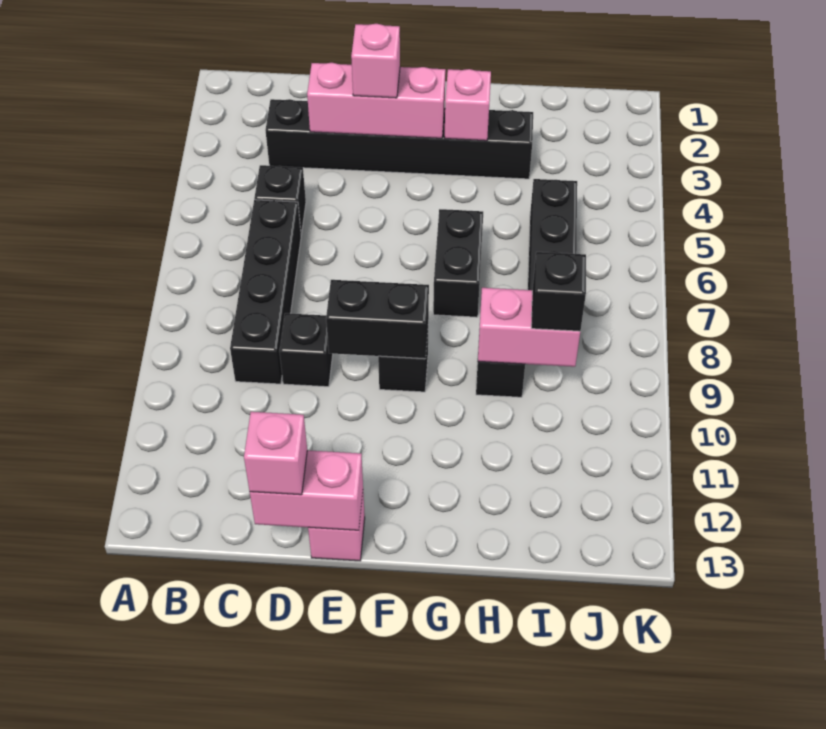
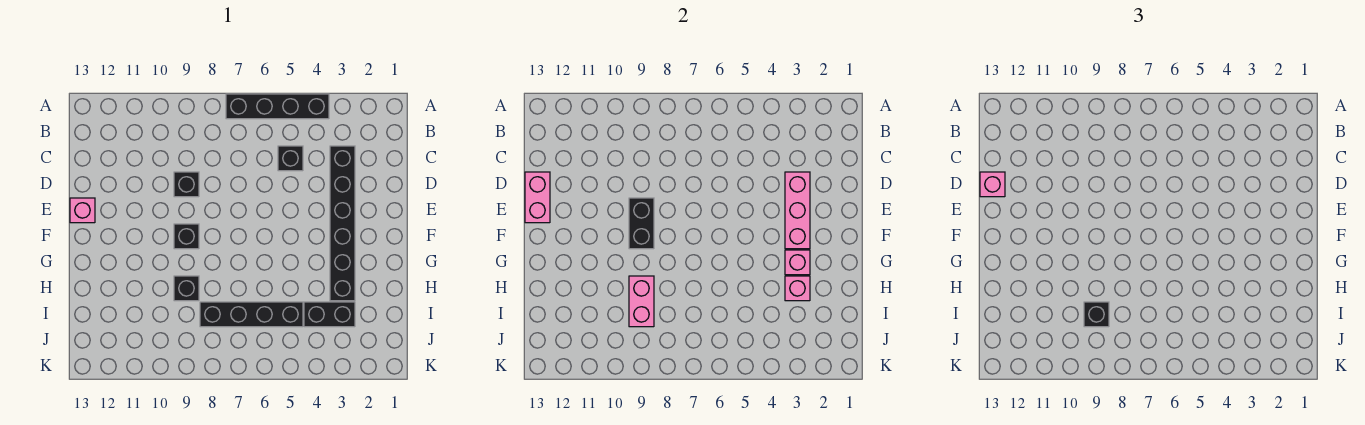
black 1x4 brick [230,200,301,384] -> black 1x4 brick moved to [226,94,329,119]
pink 1x1 brick [351,24,400,98] -> pink 1x1 brick moved to [785,276,810,301]
black 1x2 brick [433,209,483,317] -> black 1x2 brick moved to [304,302,355,327]

